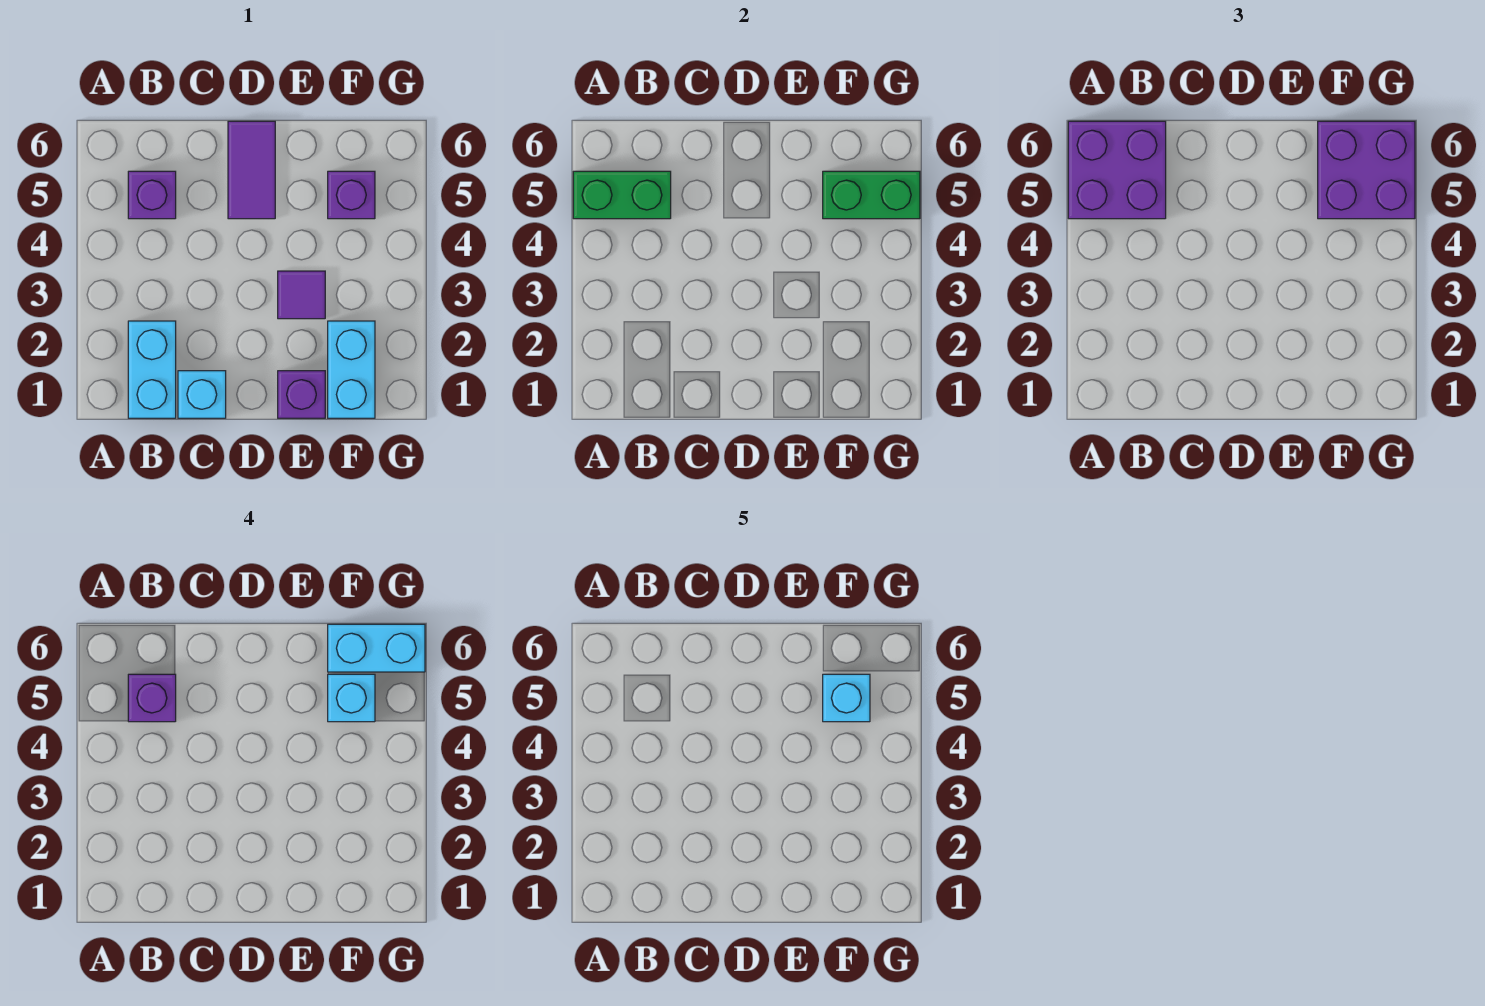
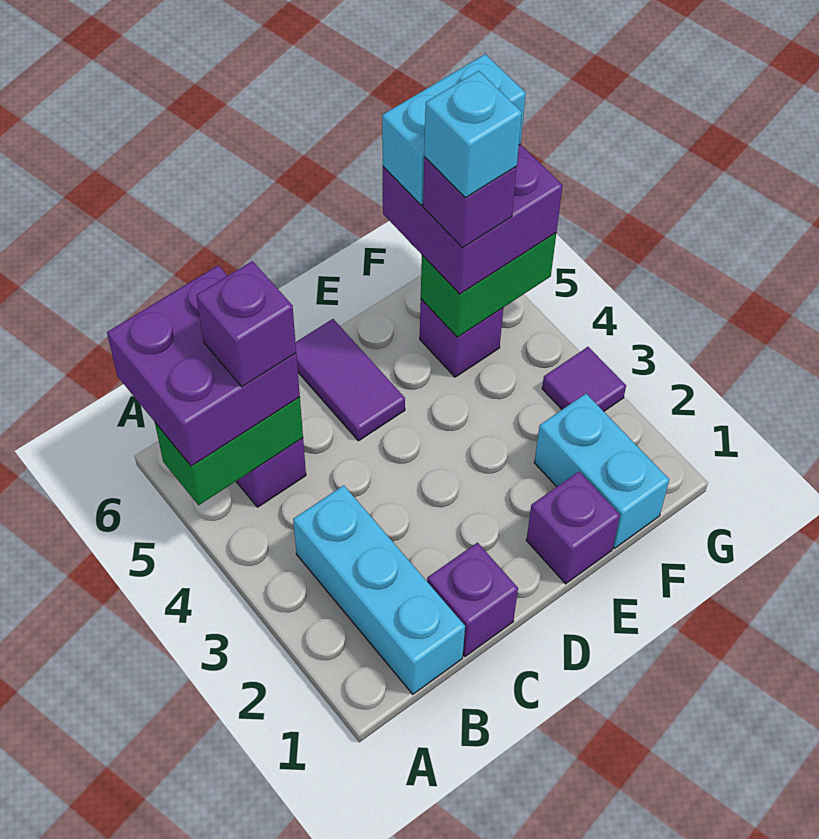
cyan 1x2 brick [128,321,176,418] -> cyan 1x3 brick [293,485,465,694]
cyan 1x1 brick [178,371,226,418] -> purple 1x1 brick [427,543,518,656]
purple 1x1 tile [278,271,325,319] -> purple 1x1 tile moved to [542,347,626,411]
cyan 1x1 brick [328,674,375,722] -> purple 1x1 brick [423,157,517,248]

